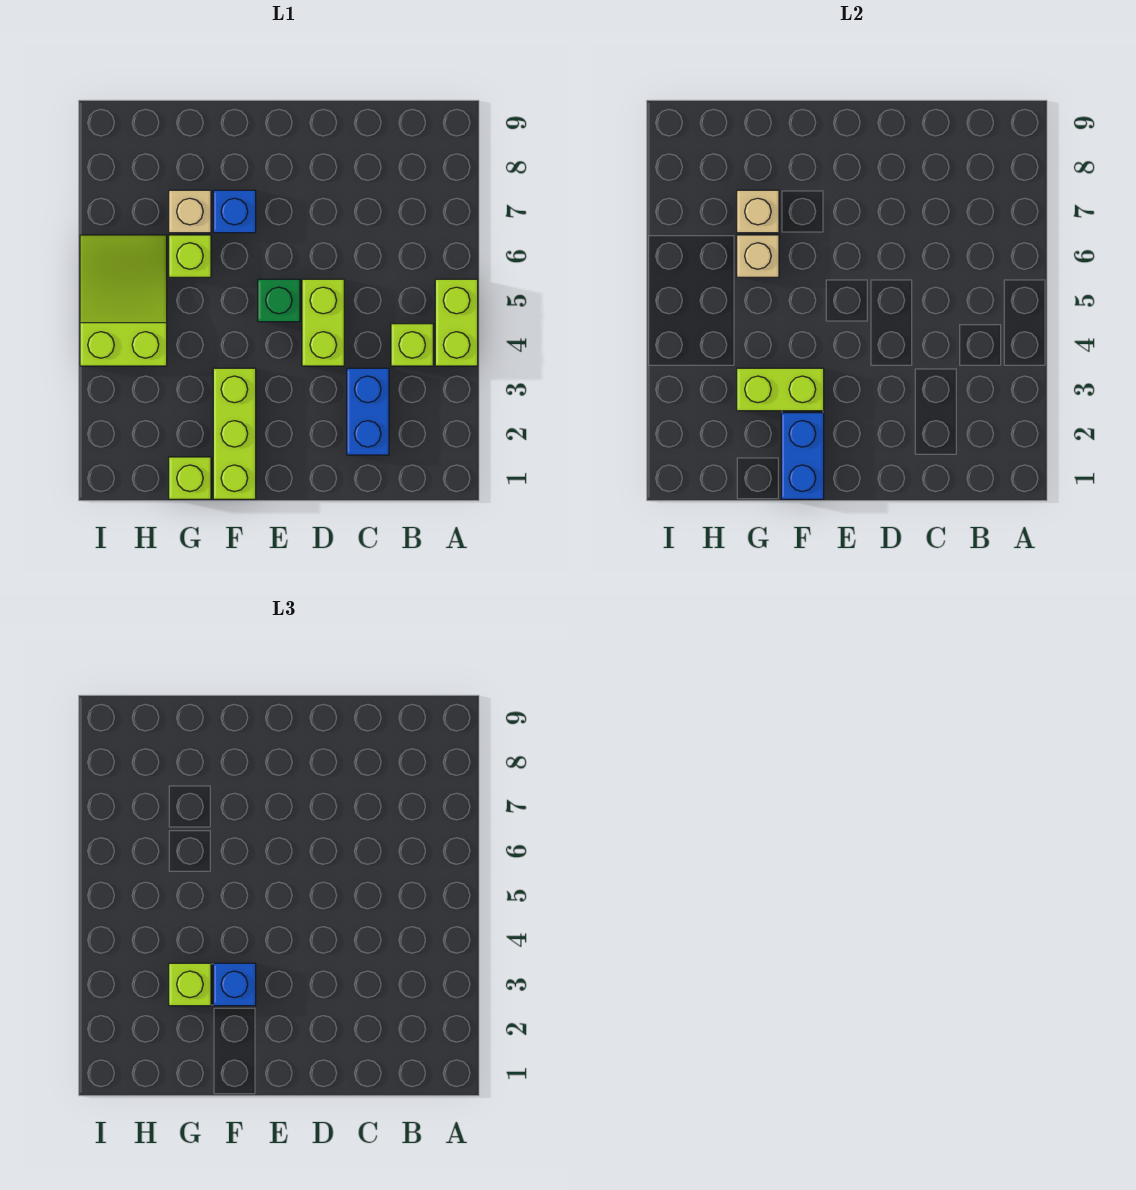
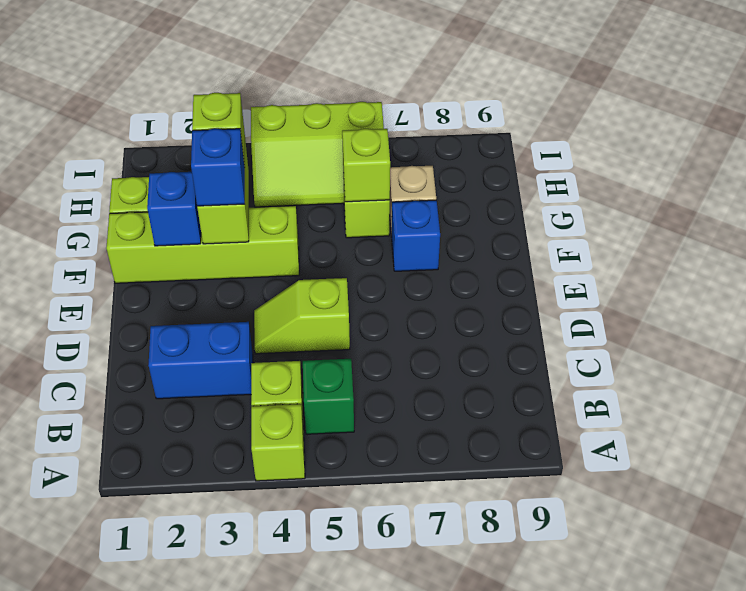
lime 1x2 brick [435,279,478,366] -> lime 1x1 brick [251,404,305,481]
lime 1x2 brick [302,279,344,366] -> lime 1x2 slope [254,278,350,354]
green 1x1 brick [258,279,300,322] -> green 1x1 brick moved to [303,359,354,434]
lime 1x3 brick [213,368,256,499] -> lime 1x4 brick [106,206,299,283]
blue 1x2 brick [781,413,824,499] -> blue 1x1 brick [147,172,201,246]
tan 1x1 brick [737,235,779,277] -> lime 1x1 brick [342,129,390,202]
tan 1x1 brick [737,190,779,233] -> none
lime 2x3 slope [80,235,167,366] -> lime 2x3 slope turned to [251,102,384,207]

